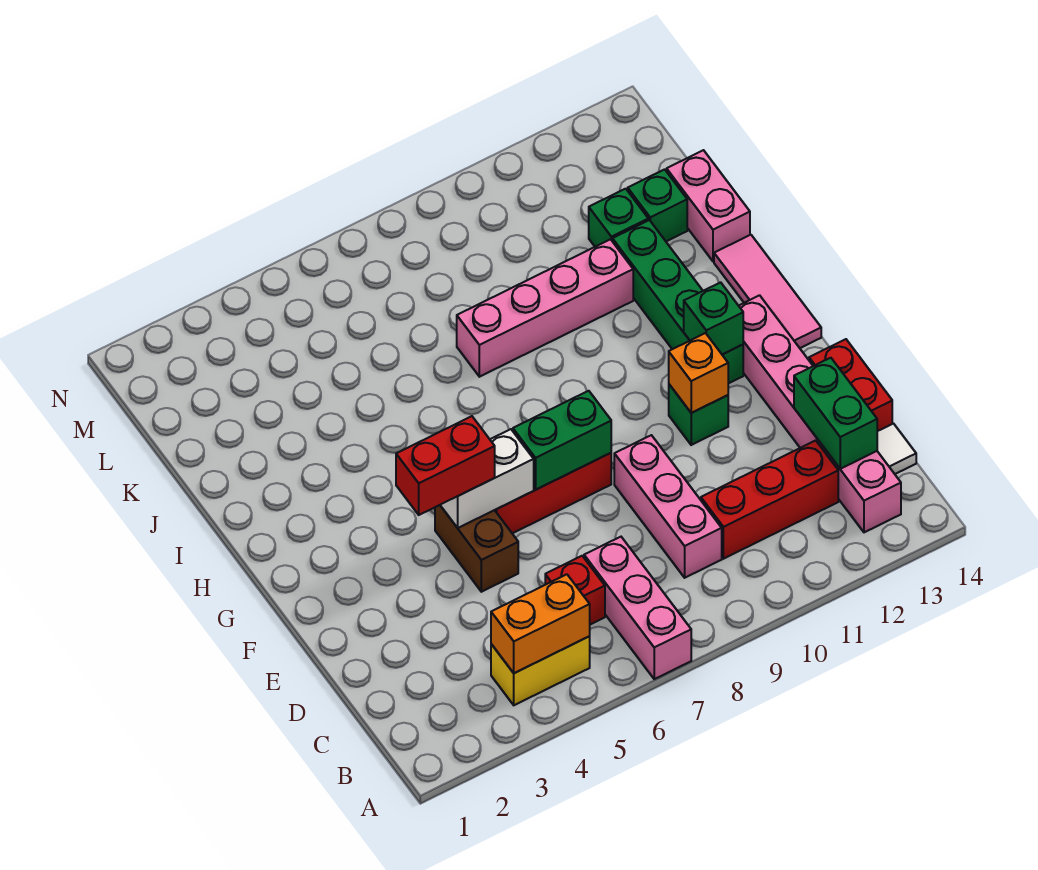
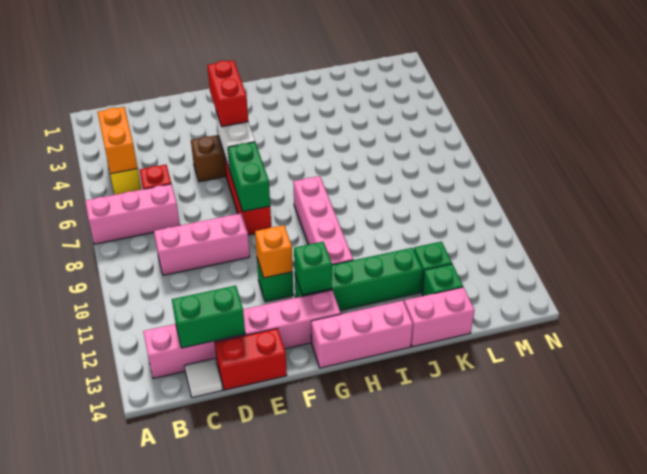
red 1x3 brick [701,440,838,559] -> none
pink 1x3 tile [714,235,821,348] -> pink 1x3 brick [311,301,413,368]
pink 1x4 brick [457,239,633,377] -> pink 1x4 brick moved to [293,176,353,265]

